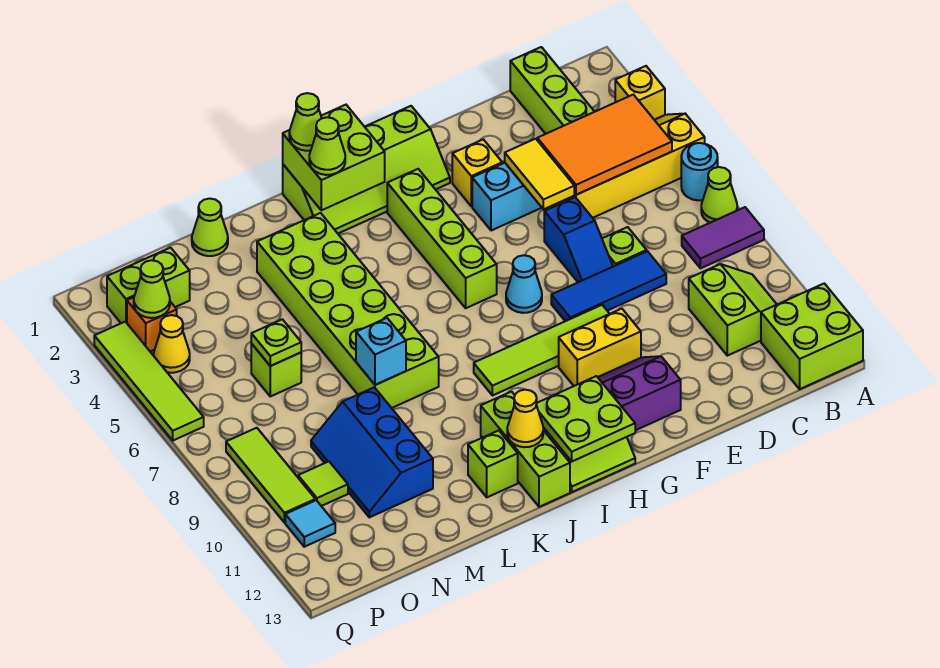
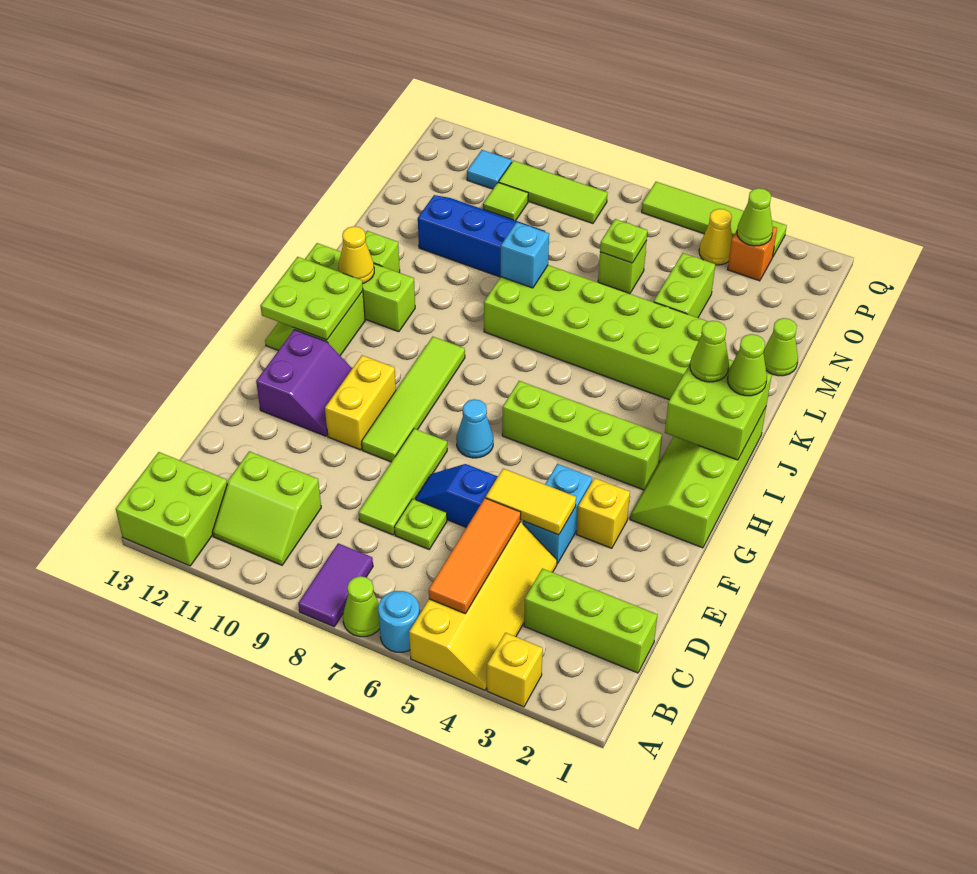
orange 2x3 tile [537,95,672,195] -> orange 1x3 tile [429,498,521,613]
blue 1x3 tile [551,251,666,321] -> lime 1x3 tile [359,429,447,535]
lime 1x2 brick [107,248,190,323] -> lime 1x2 brick moved to [654,253,715,318]

